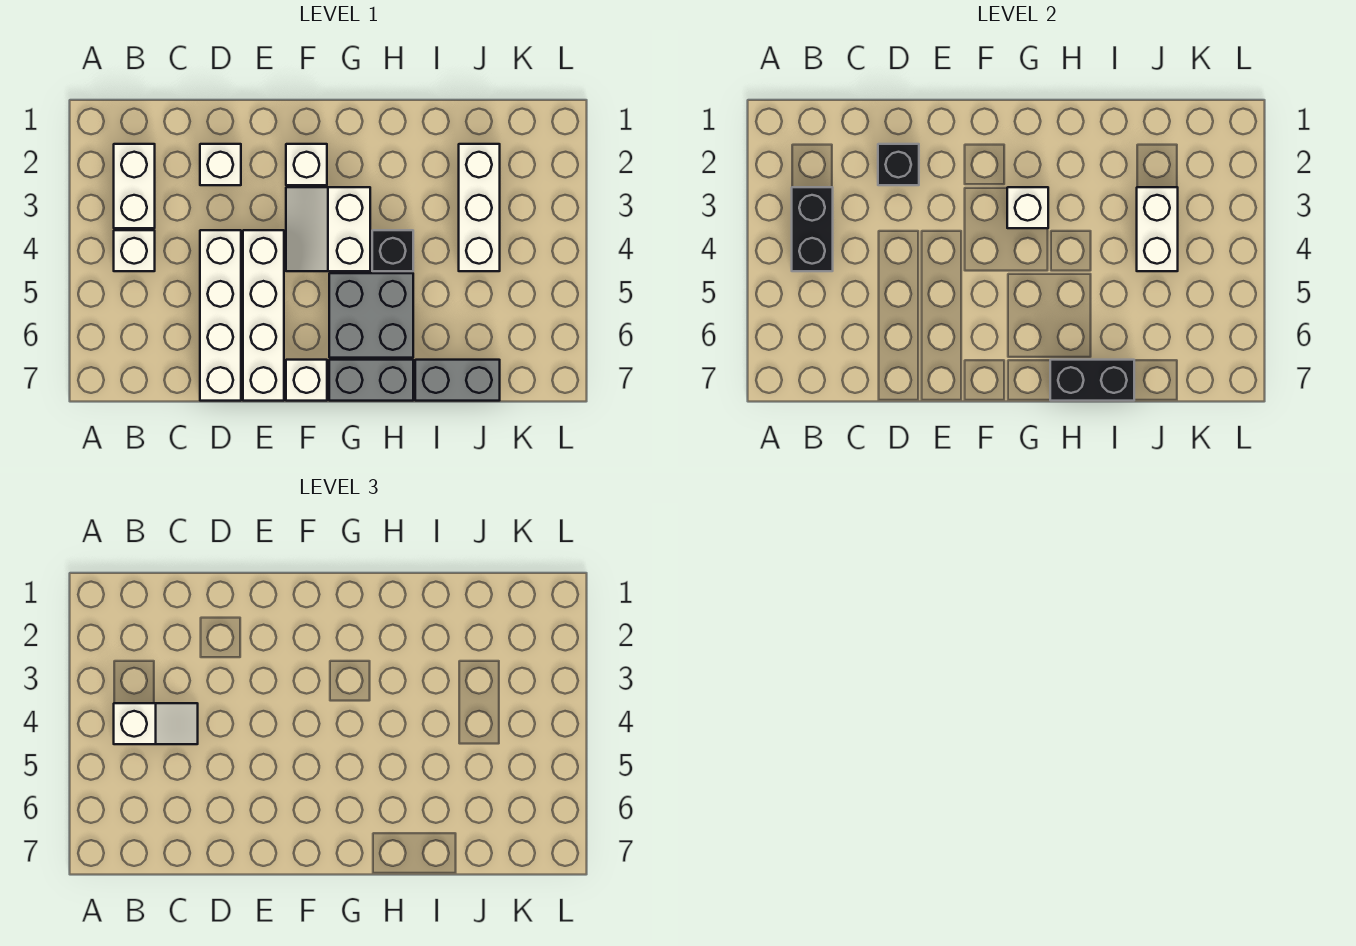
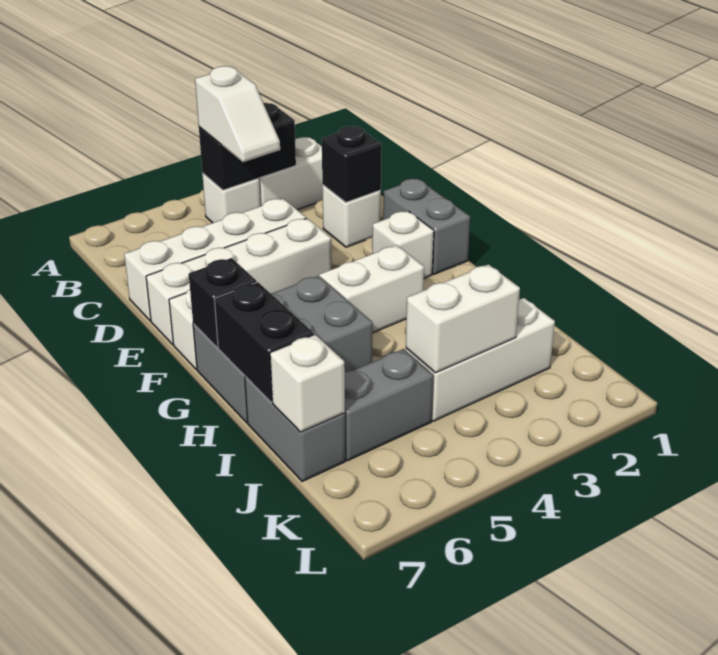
none -> grey 1x2 brick [383,179,470,274]
white 1x1 brick [1007,187,1048,228] -> white 1x1 brick moved to [270,335,345,432]
black 1x1 brick [372,230,413,271] -> black 1x1 brick moved to [189,258,257,347]
none -> grey 1x2 brick [345,349,433,461]

